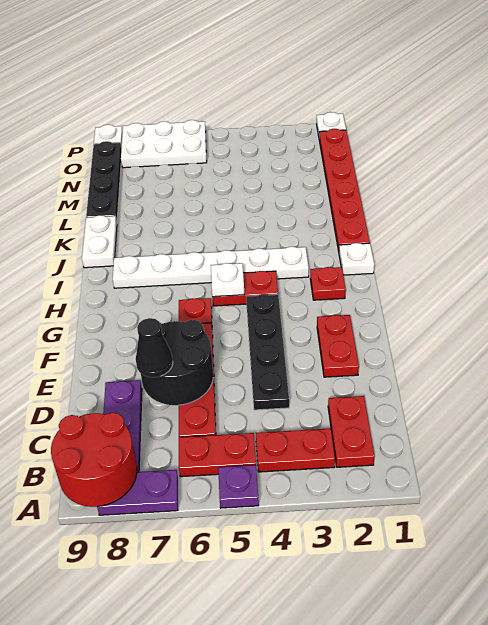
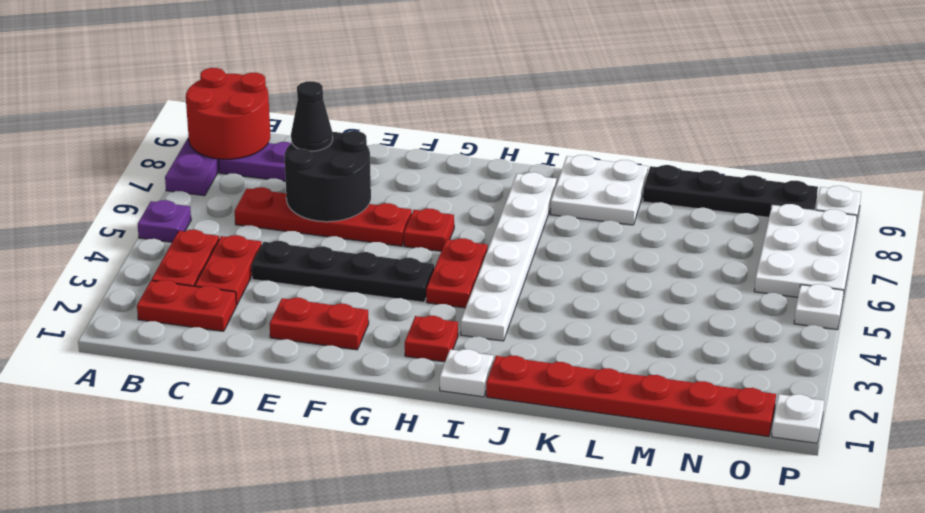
red 1x2 plate [179,433,256,477] -> red 1x2 plate moved to [195,235,262,305]
white 1x1 plate [211,263,244,297] -> white 1x1 plate moved to [794,284,844,330]
white 1x2 plate [82,215,117,268] -> white 2x2 plate [550,155,648,225]

